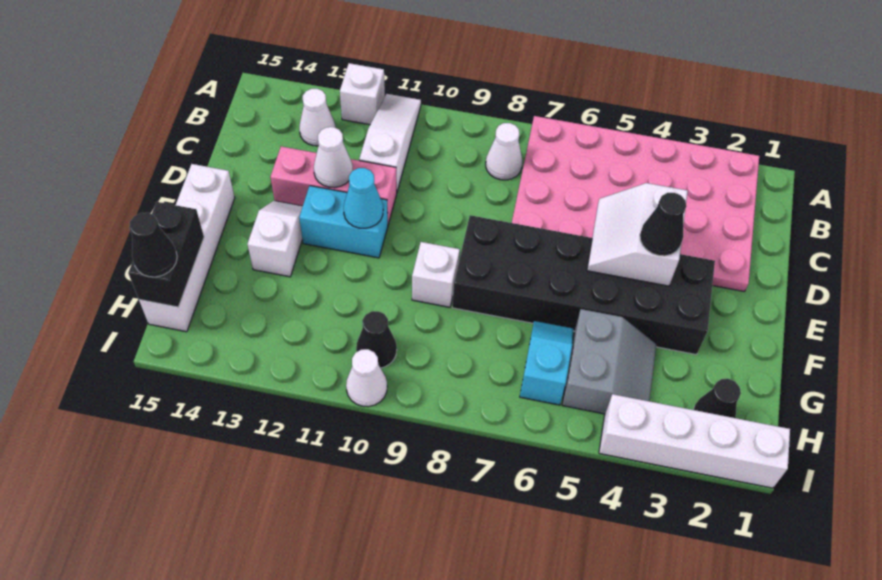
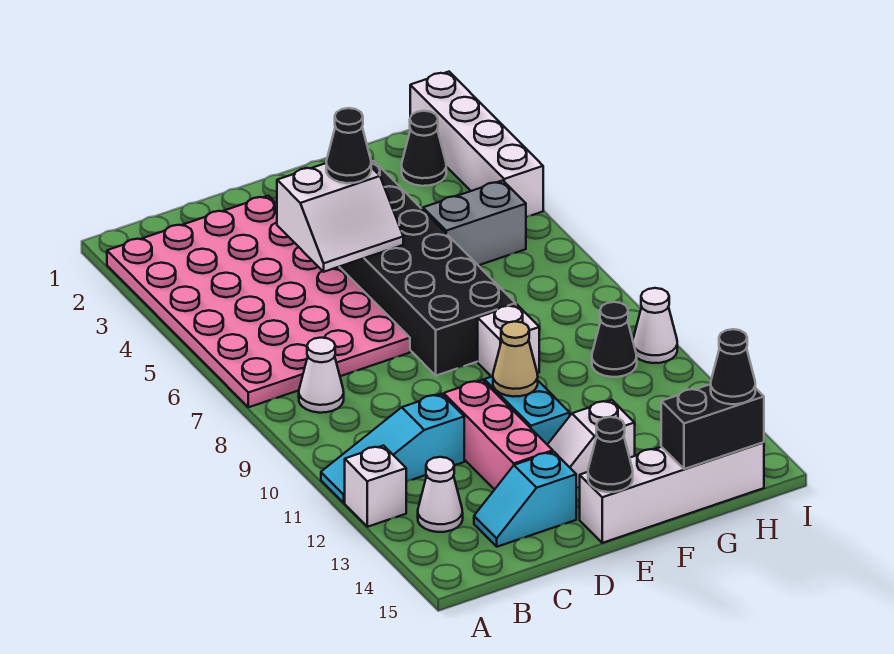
white 1x3 slope [359,94,421,191] -> cyan 1x3 slope [321,394,464,503]
white 1x1 cone [314,127,353,188] -> none
cyan 1x1 cone [344,168,383,228] -> tan 1x1 cone [493,321,538,397]
none -> black 1x1 cone [588,417,633,492]
cyan 1x2 slope [520,321,573,405] -> cyan 1x2 slope moved to [474,452,576,547]

